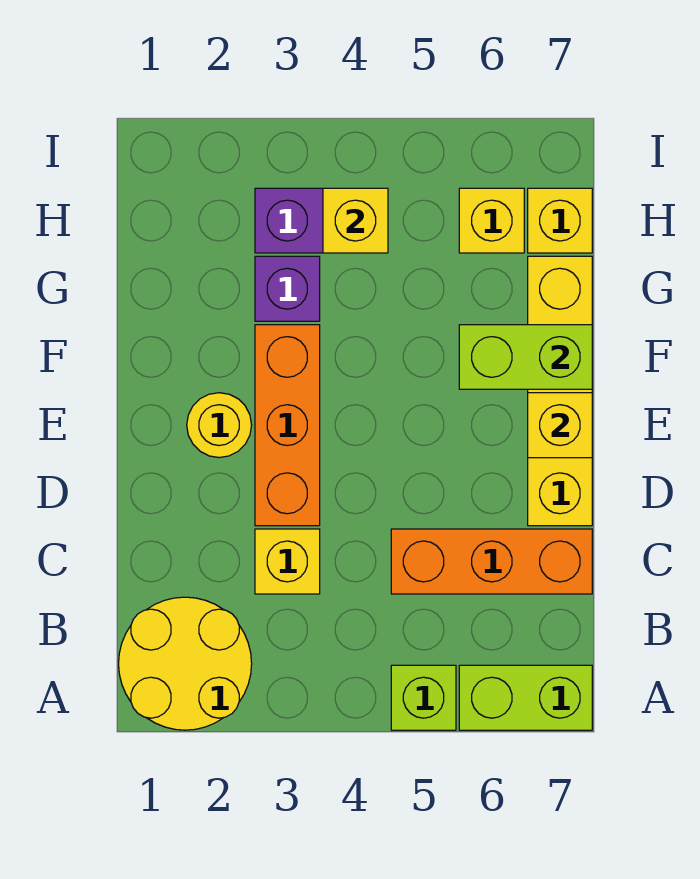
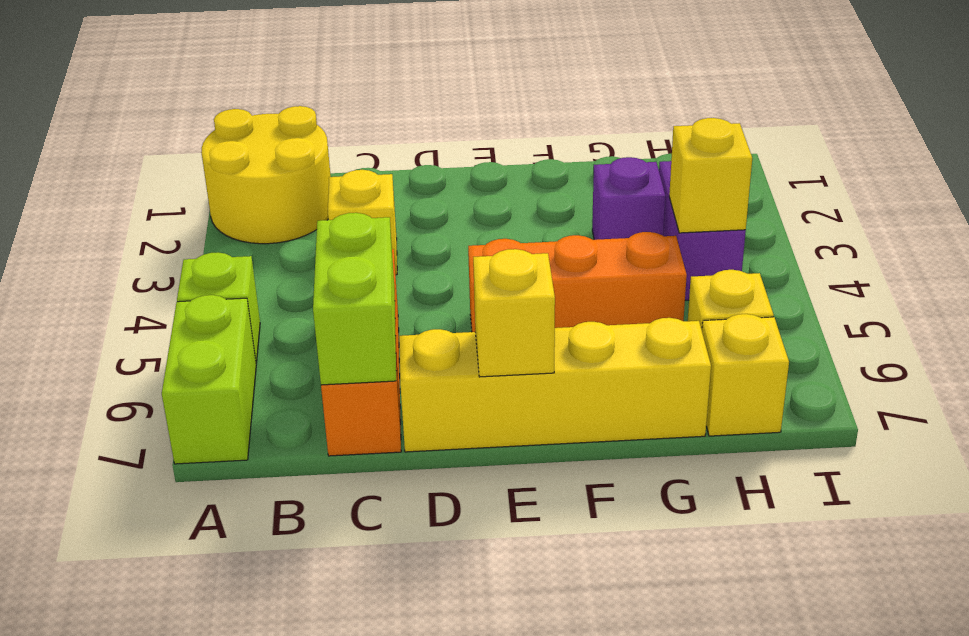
orange 1x3 brick [255,325,320,526] -> orange 1x3 brick moved to [468,232,687,332]
yellow 1x1 round brick [187,393,252,458] -> none
lime 1x2 brick [459,325,592,389] -> lime 1x2 brick moved to [313,213,396,385]

